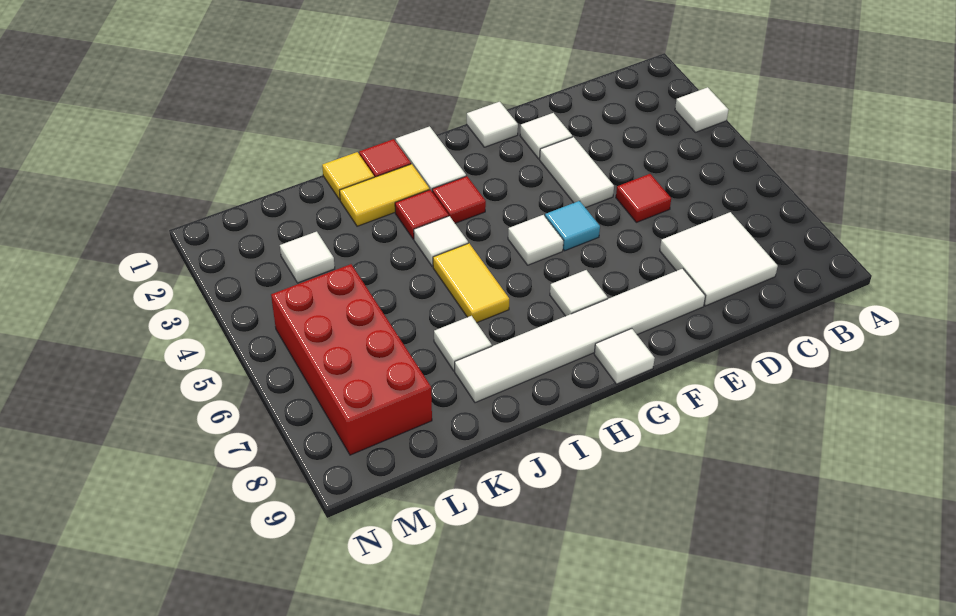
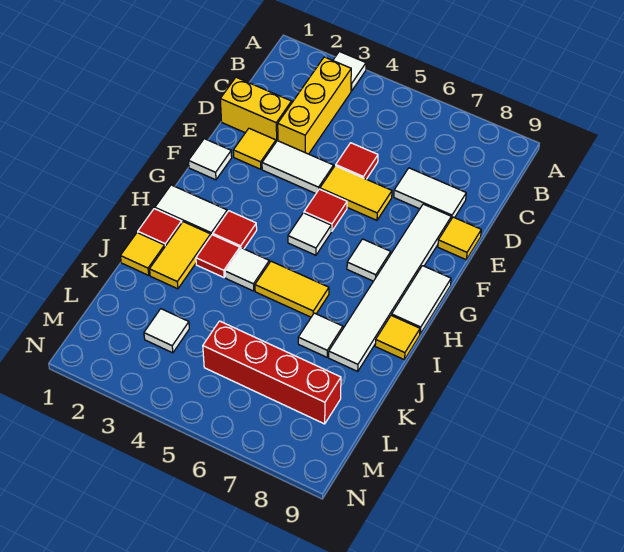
none -> yellow 1x3 brick [278,57,351,154]
white 2x2 tile [660,212,778,306] -> white 1x2 tile [394,168,466,219]
none -> yellow 1x2 brick [220,77,292,142]
white 1x1 tile [520,113,572,159] -> yellow 1x1 tile [233,128,276,169]
none -> yellow 1x2 tile [320,166,392,220]
none -> yellow 1x1 tile [438,217,481,260]
cyan 1x1 tile [545,201,600,251] -> red 1x1 tile [304,189,347,231]
white 1x1 tile [594,329,655,384] -> white 1x2 tile [392,266,451,334]
none -> yellow 1x1 tile [375,315,420,360]
red 2x4 brick [271,264,432,455] -> red 1x4 brick [203,321,341,424]

